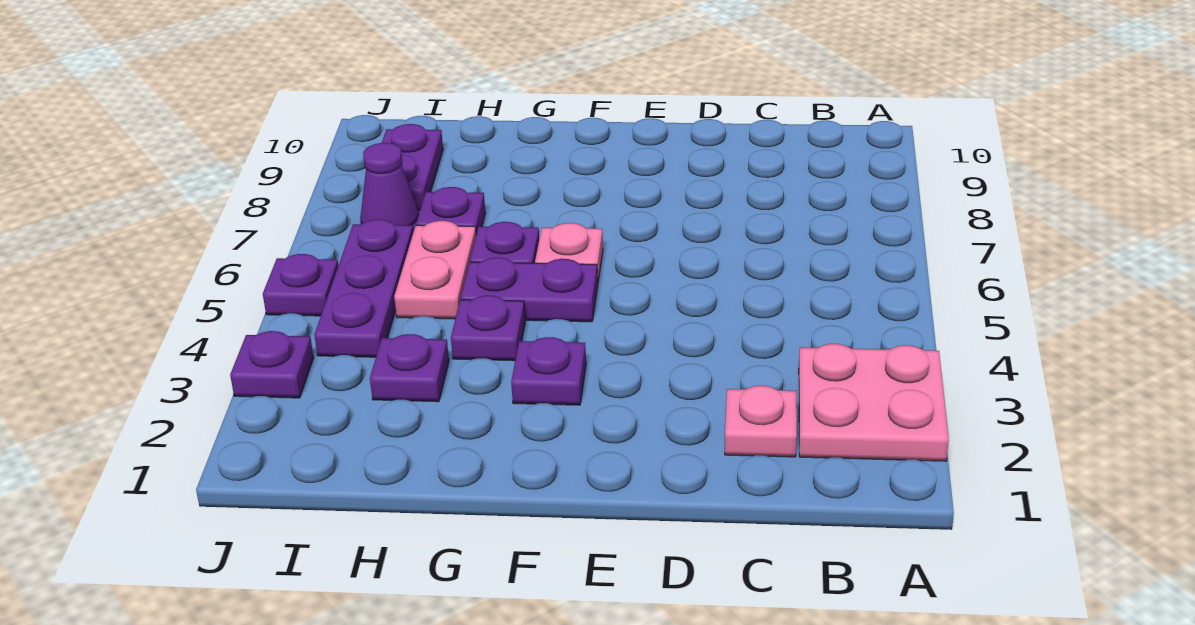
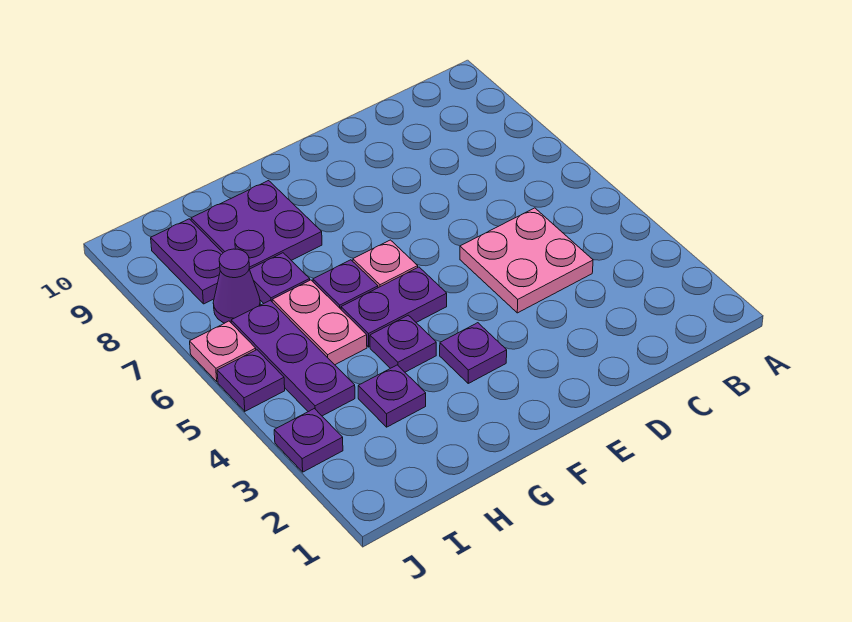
pink 2x2 plate [799,344,949,461] -> pink 2x2 plate moved to [460,208,593,313]
pink 1x1 plate [725,386,797,457] -> pink 1x1 plate moved to [190,321,256,382]
none -> purple 2x2 plate [191,181,322,269]

